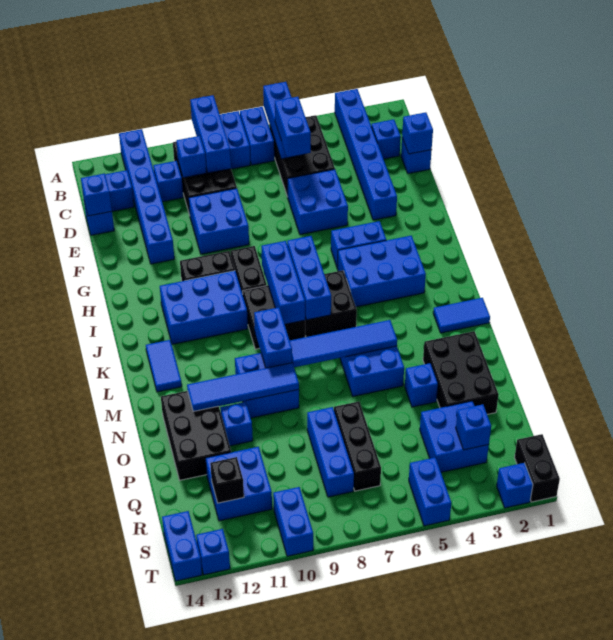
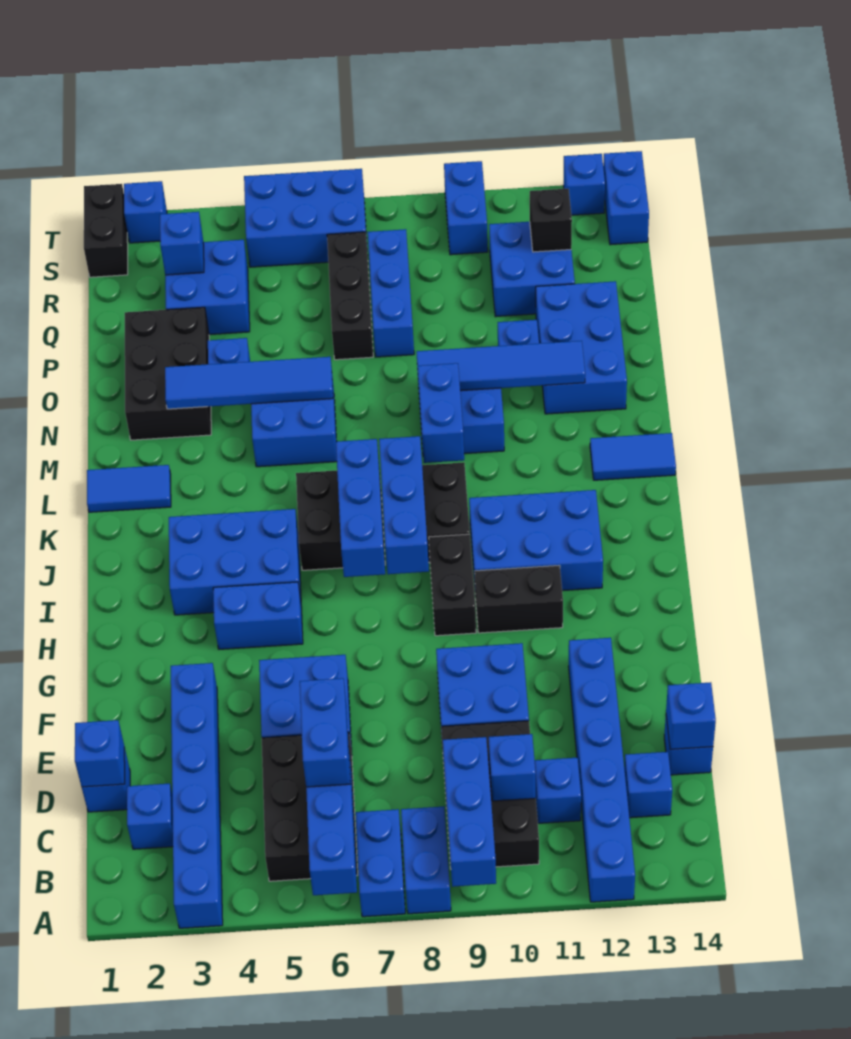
blue 1x2 tile [146,340,182,392] -> blue 1x2 tile turned to [590,433,676,480]
blue 1x4 tile [290,320,397,367] -> blue 1x4 tile moved to [165,357,333,409]
black 2x3 brick [161,391,231,480] -> blue 2x3 brick [536,281,627,414]
blue 1x2 brick [409,457,451,526] -> blue 2x3 brick [244,169,367,267]

